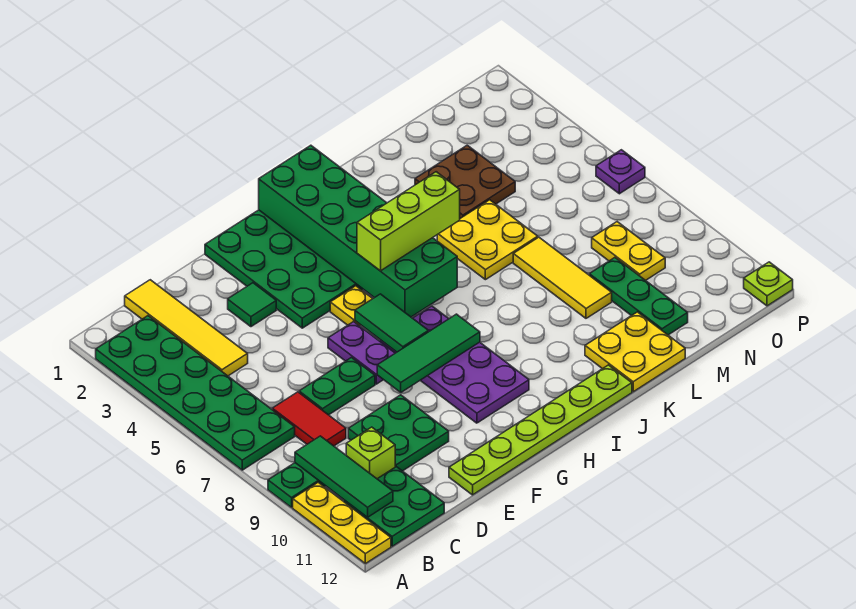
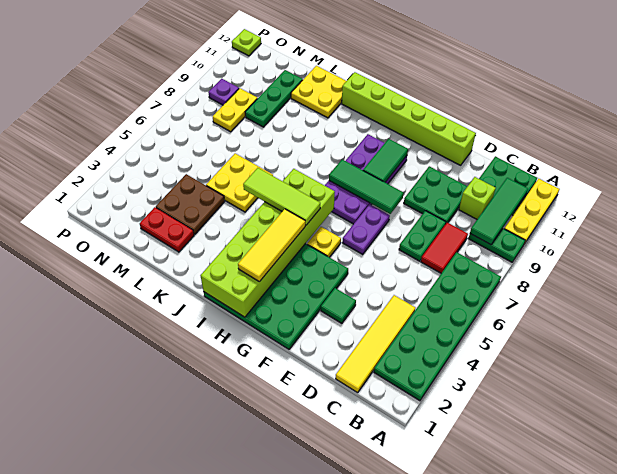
green 1x2 plate [299,358,375,415] -> green 1x2 plate turned to [399,211,446,261]
lime 1x6 plate [449,365,632,495] -> lime 1x6 brick [342,72,476,165]
green 1x2 tile [355,294,428,352] -> green 1x2 tile moved to [363,139,408,182]
green 2x6 brick [259,145,457,317] -> lime 2x6 brick [201,169,335,317]
lime 1x3 brick [357,172,460,271] -> lime 1x3 tile [243,168,320,225]
none -> red 1x2 plate [140,207,194,252]
yellow 1x3 tile [513,237,612,318] -> yellow 1x3 tile moved to [238,209,305,282]
purple 1x1 plate [596,150,645,194] -> purple 1x1 plate moved to [208,79,239,105]

